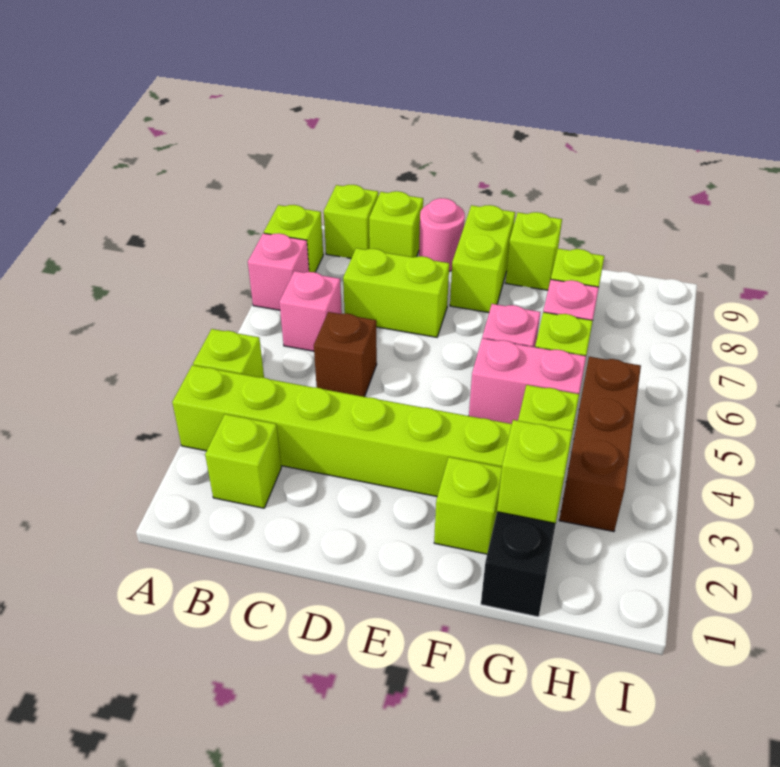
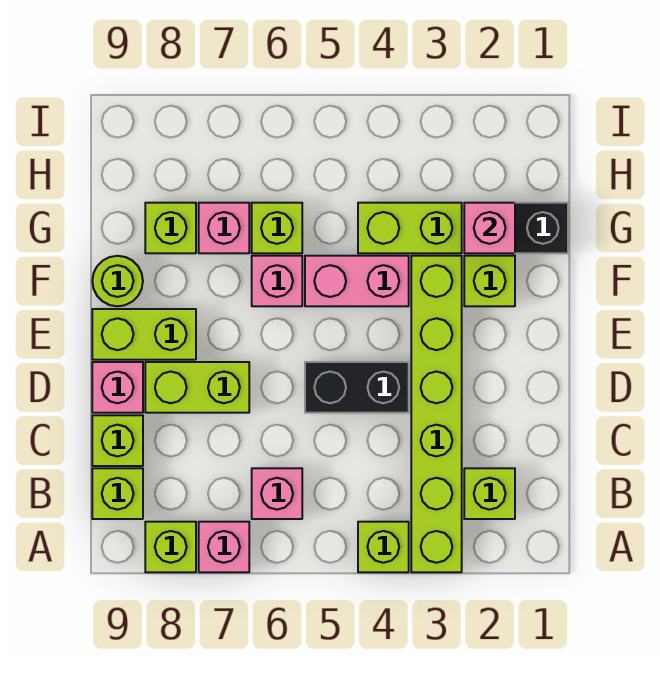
brown 1x1 brick [314,312,377,397] -> none
lime 1x2 brick [343,248,449,337] -> lime 1x2 brick turned to [145,362,249,413]
none -> black 1x2 brick [305,362,409,413]
pink 1x1 round brick [419,198,465,272] -> pink 1x1 brick [92,362,143,413]
pink 1x2 brick [469,338,586,424] -> pink 1x2 brick turned to [305,256,409,306]
lime 1x1 brick [505,212,562,290] -> lime 1x1 round brick [92,256,143,306]
lime 1x1 brick [497,420,572,523] -> pink 1x1 brick [464,203,515,253]
brown 1x3 brick [559,357,641,532] -> none

